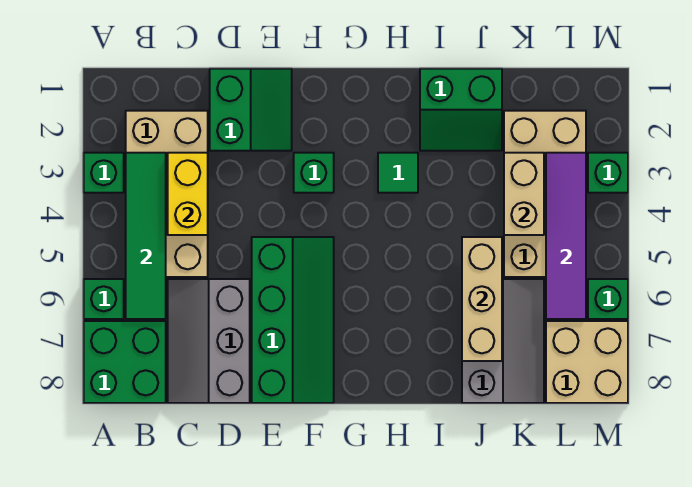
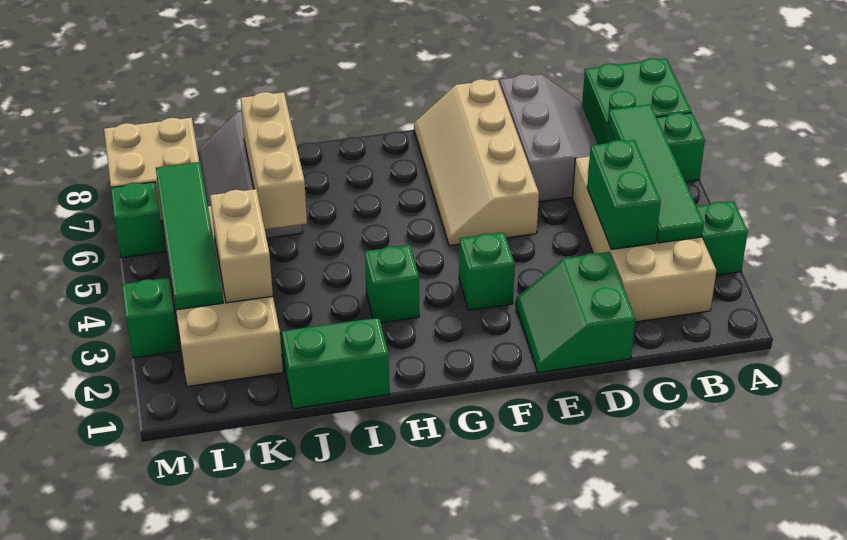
yellow 1x2 brick [168,153,208,235] -> green 1x2 brick [587,140,661,249]
green 2x4 slope [252,237,334,403] -> tan 2x4 slope [414,79,539,246]
green 1x1 tile [378,153,418,193] -> green 1x1 brick [365,245,419,323]
purple 1x4 tile [546,153,586,319] -> green 1x4 tile [156,162,223,310]

